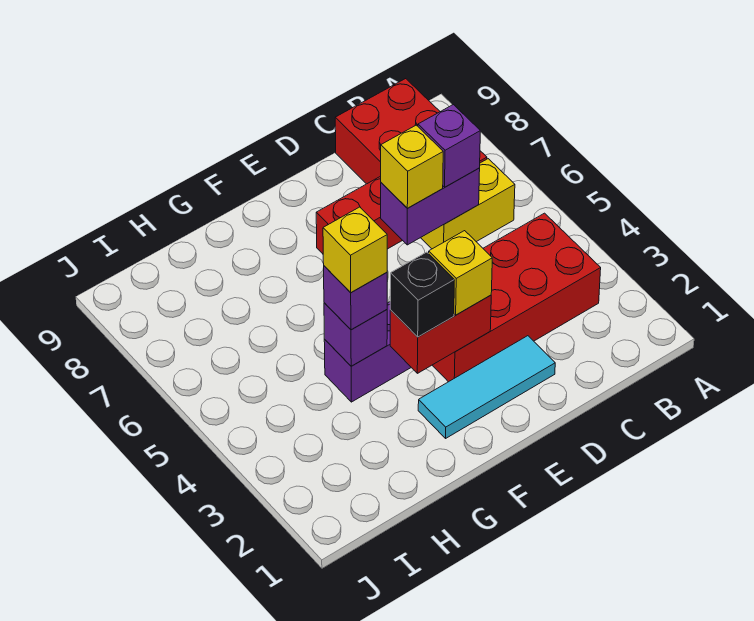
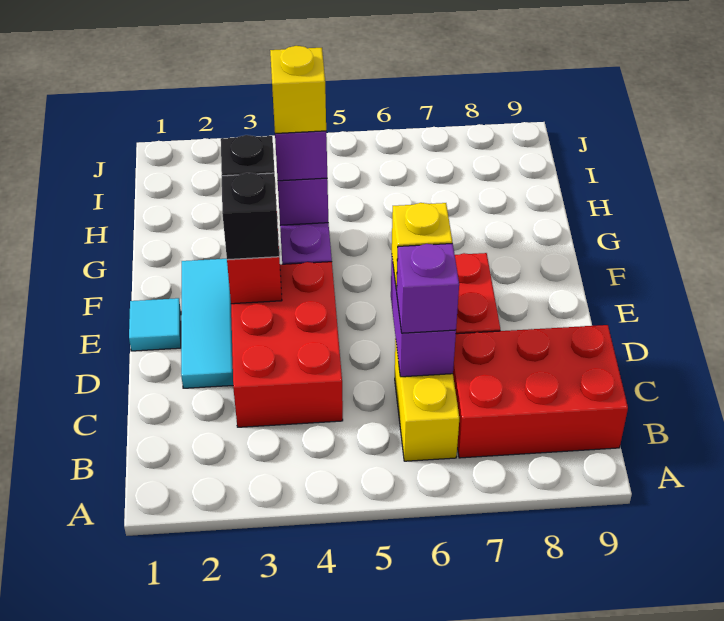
red 2x4 brick [432,213,601,382] -> red 2x3 brick [231,262,343,427]
none -> cyan 1x1 tile [129,298,181,351]
yellow 1x1 brick [429,231,492,315] -> black 1x1 brick [222,173,279,260]

